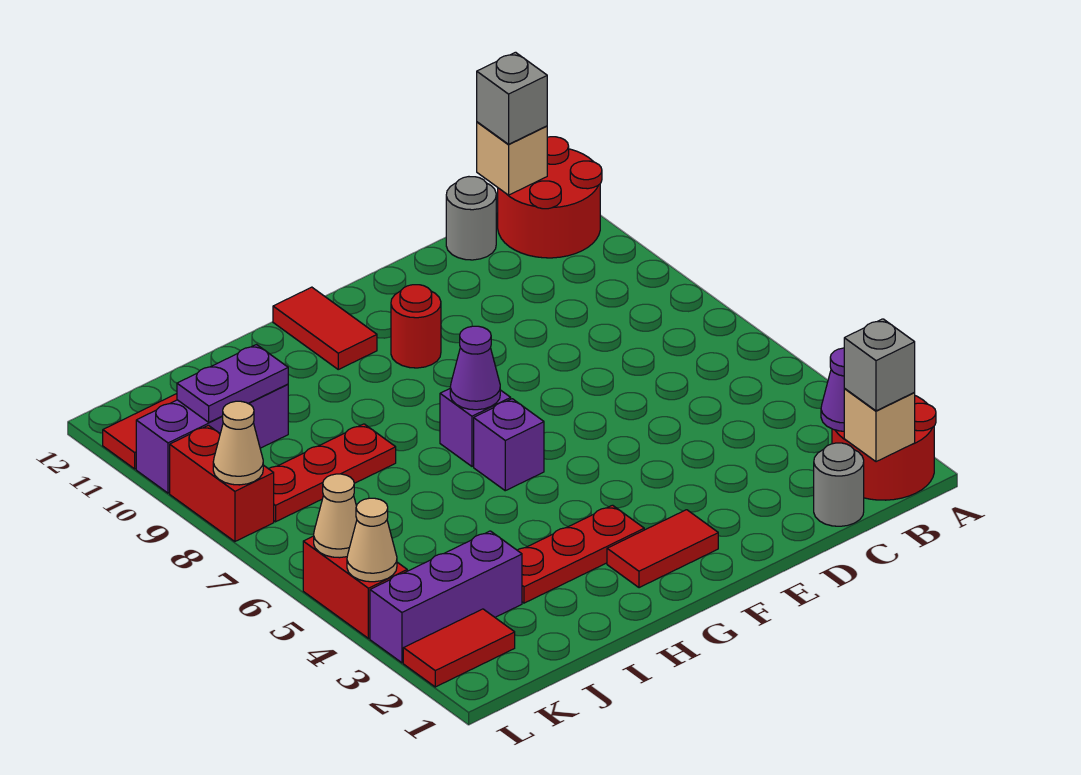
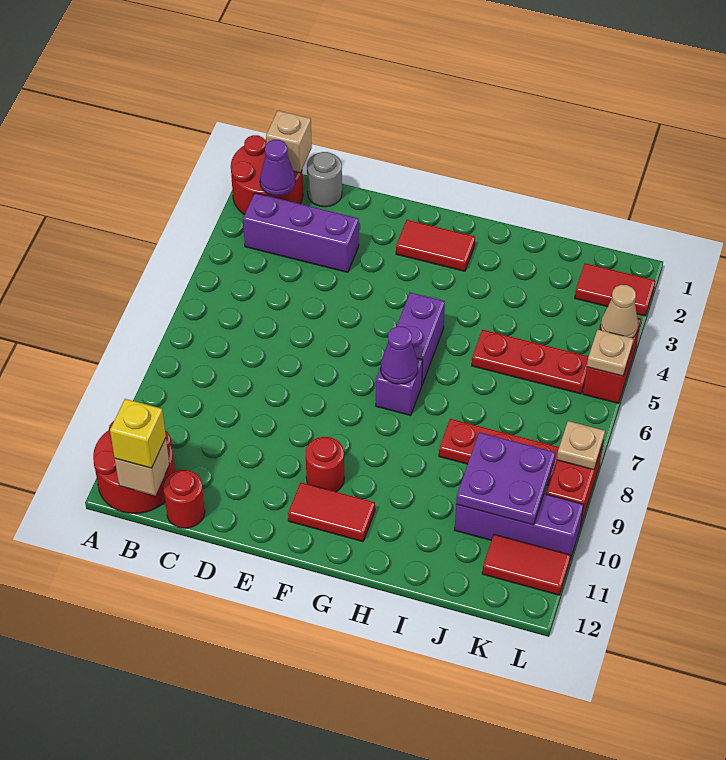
grey 1x1 brick [844,319,915,411] -> none
grey 1x1 brick [477,52,547,144] -> yellow 1x1 brick [110,399,166,468]
grey 1x1 round brick [446,177,496,260] -> red 1x1 round brick [163,470,205,528]
red 1x3 plate [517,505,644,603] -> red 1x3 plate moved to [472,330,589,394]
purple 1x1 brick [474,399,544,491] -> purple 1x2 brick [397,292,445,385]
red 1x2 tile [273,287,377,369] -> red 1x2 tile turned to [288,483,375,542]
purple 1x3 brick [370,531,522,663] -> purple 1x3 brick moved to [243,193,359,272]
purple 1x2 plate [177,345,288,422] -> purple 2x2 plate [456,432,555,525]
tan 1x1 cone [314,474,357,558] -> tan 1x1 plate [587,330,633,376]
tan 1x1 cone [213,401,263,485] -> tan 1x1 plate [557,421,605,470]

